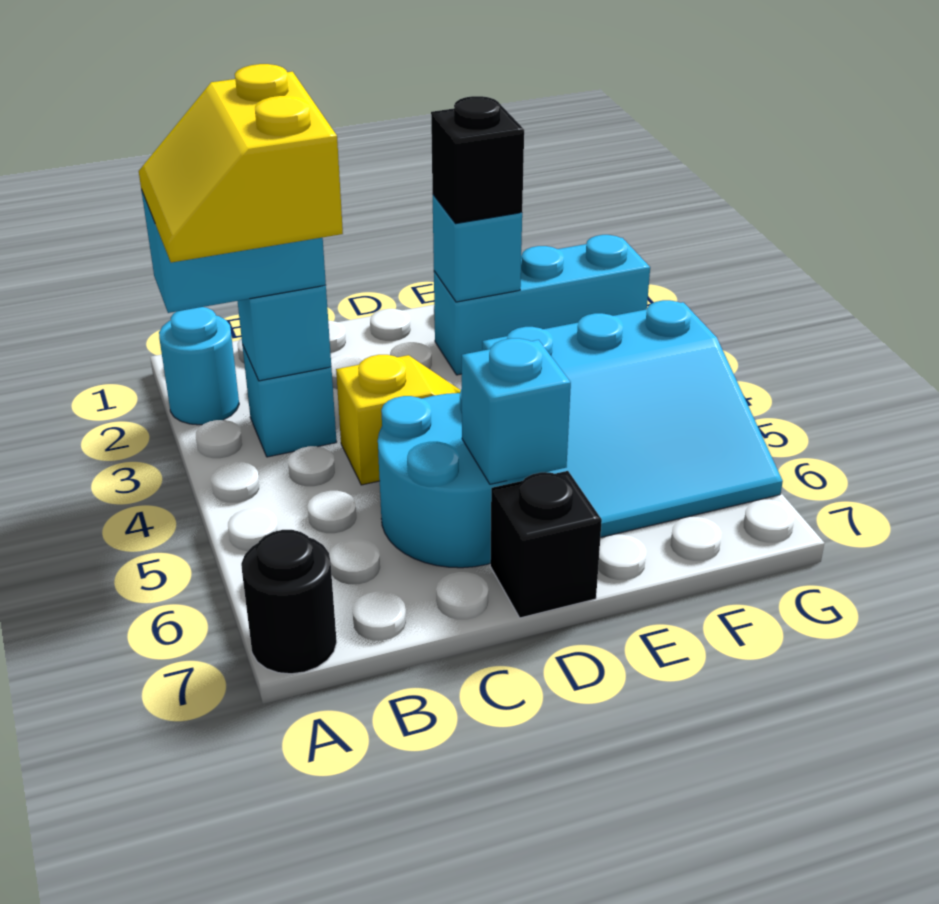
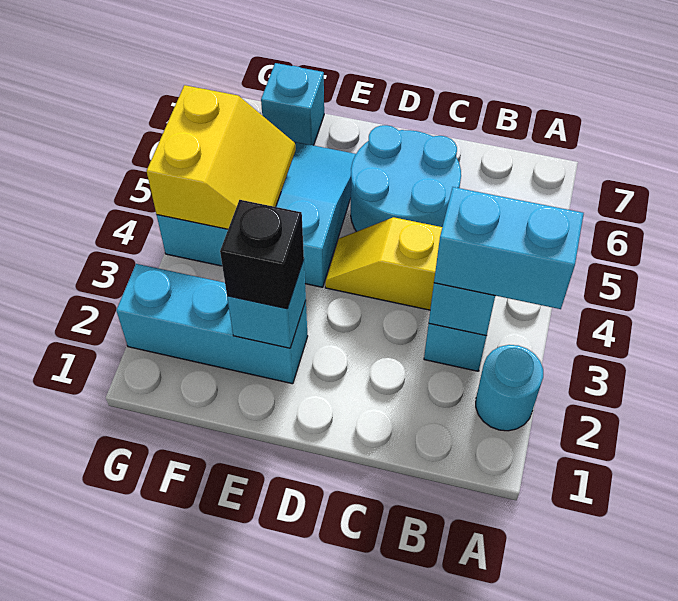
yellow 2x2 slope [139,64,343,263] -> yellow 2x2 slope moved to [147,85,295,229]
black 1x1 round brick [241,530,337,674] -> none
cyan 1x1 brick [462,338,571,484] -> cyan 1x1 brick moved to [261,63,324,145]
black 1x1 brick [490,471,602,618] -> none

